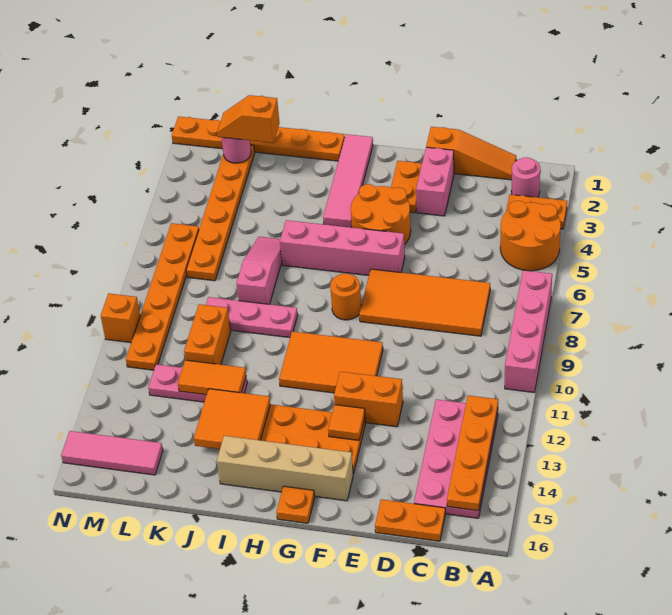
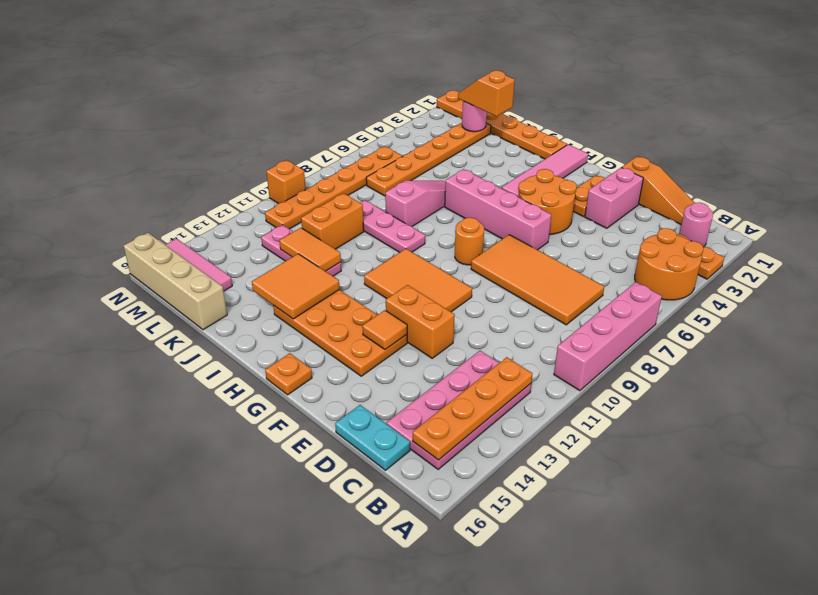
orange 1x2 plate [375,499,445,541] -> cyan 1x2 plate [335,405,410,470]
tan 1x4 brick [217,436,353,501] -> tan 1x4 brick moved to [124,233,227,330]

